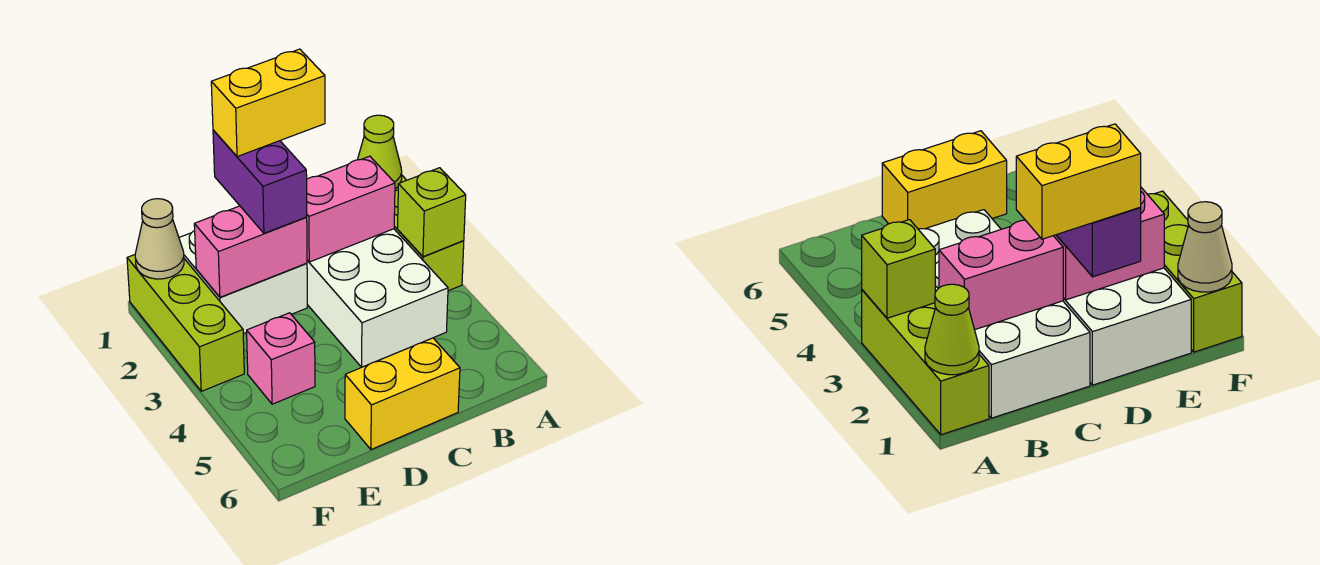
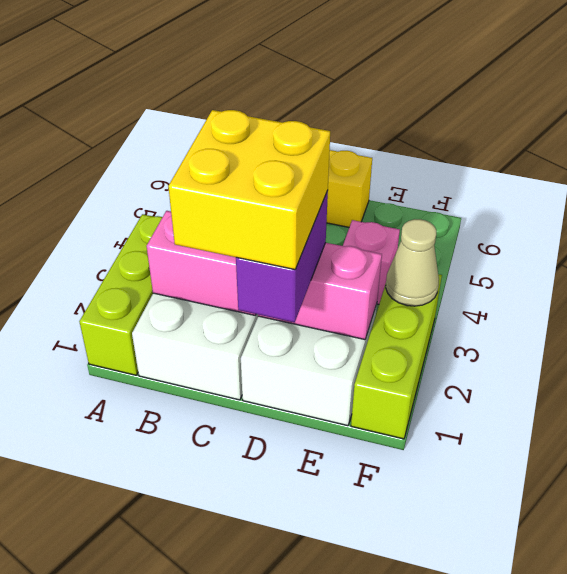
lime 1x1 cone [358,115,402,189] -> none
lime 1x1 brick [398,168,466,257] -> none
yellow 1x2 brick [211,49,325,157] -> yellow 2x2 brick [168,110,330,269]
tan 1x1 cone [135,199,184,279] -> tan 1x1 cone moved to [386,219,439,306]

